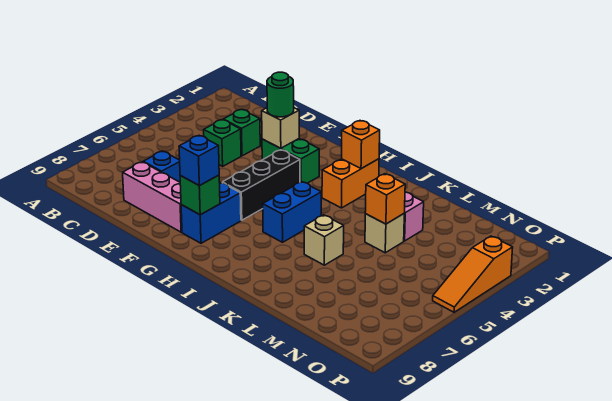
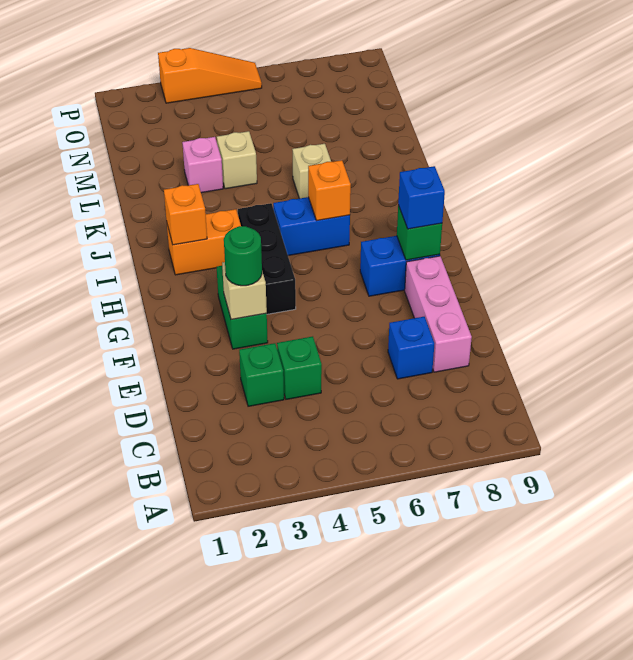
black 1x3 brick [222,150,300,220] -> black 1x3 brick turned to [238,203,296,314]
orange 1x1 brick [365,174,405,224] -> orange 1x1 brick moved to [308,160,351,221]

